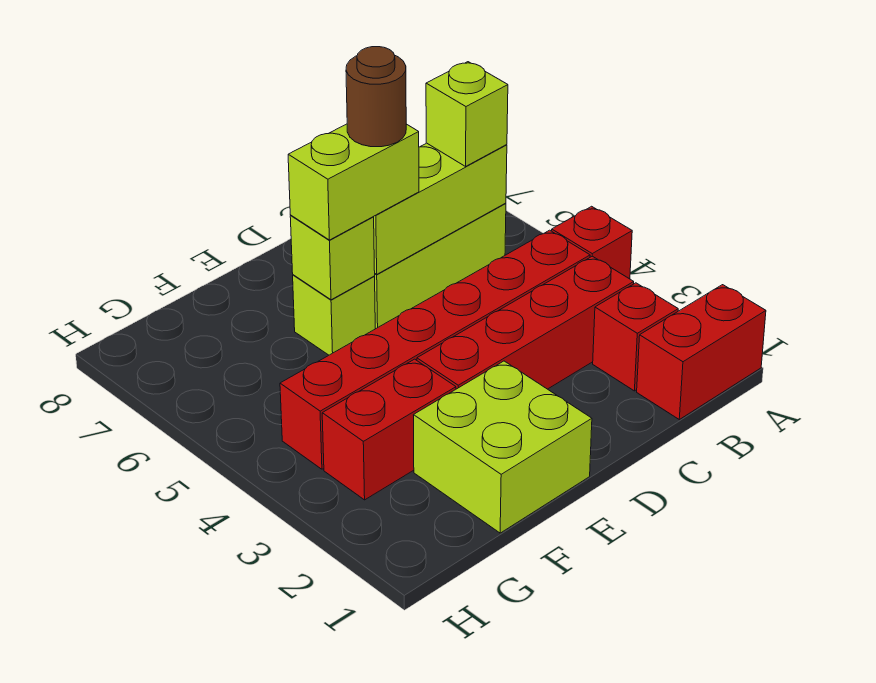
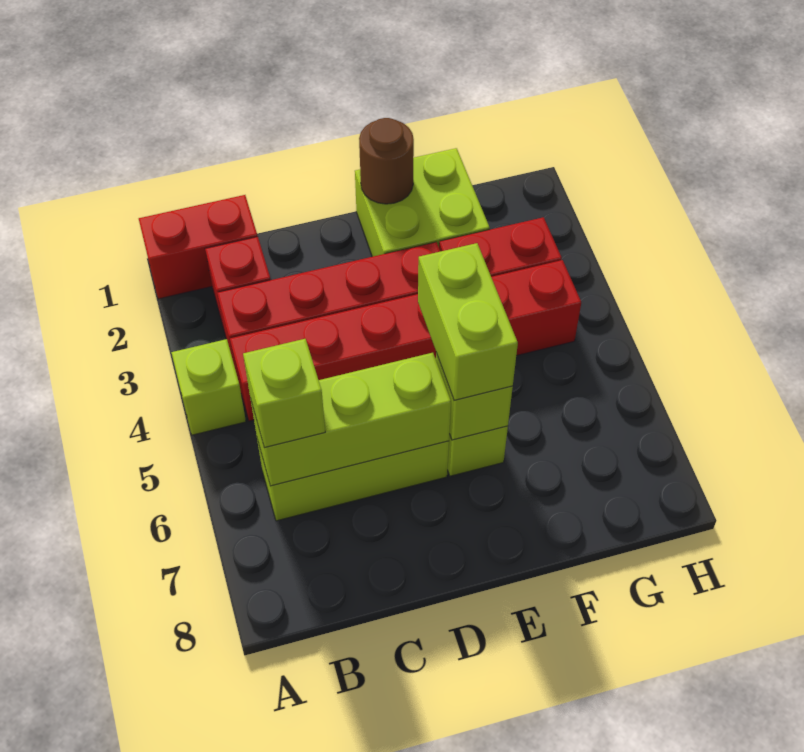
red 1x1 brick [552,206,632,279] -> lime 1x1 brick [171,339,246,435]
lime 1x2 brick [288,124,419,240] -> lime 1x2 brick turned to [418,243,518,400]
brown 1x1 round brick [346,47,406,147] -> brown 1x1 round brick moved to [359,118,414,204]

